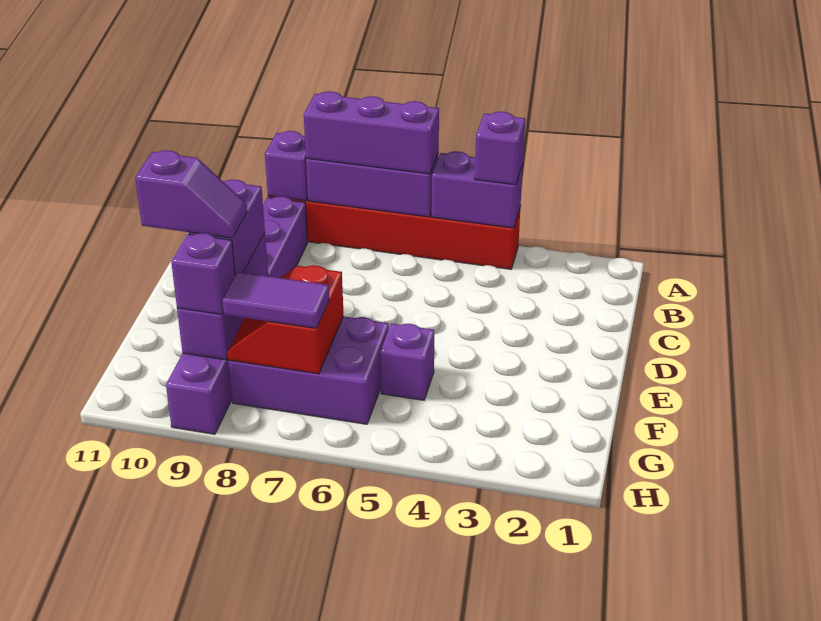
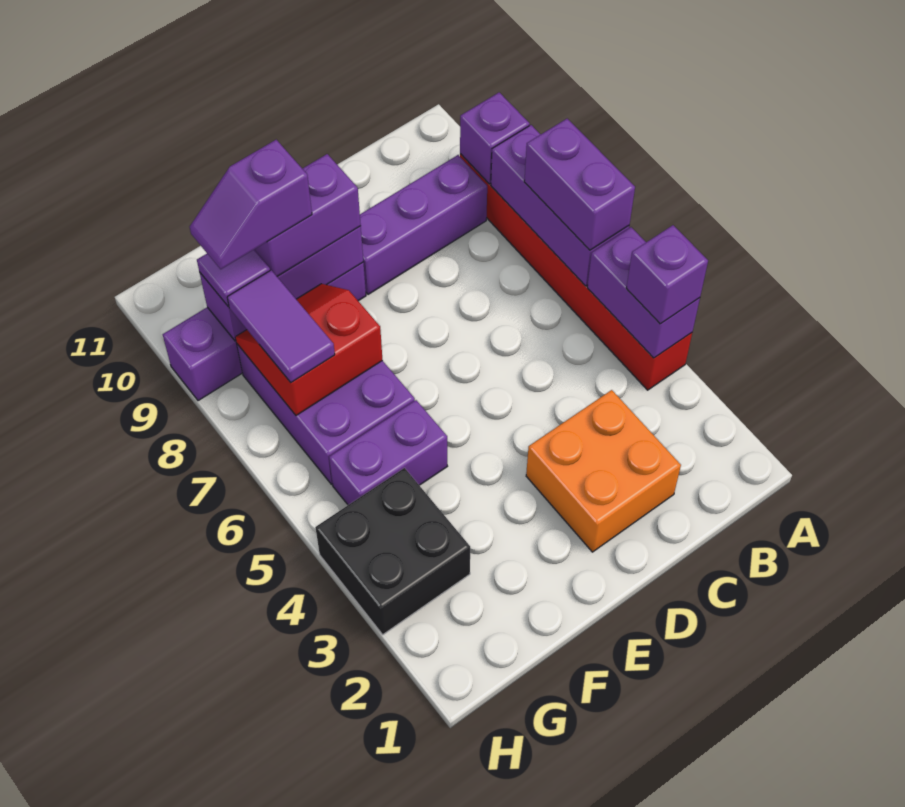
purple 1x3 brick [304,91,439,174] -> purple 1x2 brick [524,119,635,250]
none -> orange 2x2 brick [526,390,681,552]
purple 1x1 brick [380,323,434,400] -> purple 1x2 brick [329,400,447,505]
purple 1x2 slope [135,150,247,238] -> purple 1x2 slope turned to [190,140,312,269]
none -> black 2x2 brick [315,468,470,634]
purple 1x1 brick [171,233,235,314] -> purple 1x1 tile [197,250,270,306]

